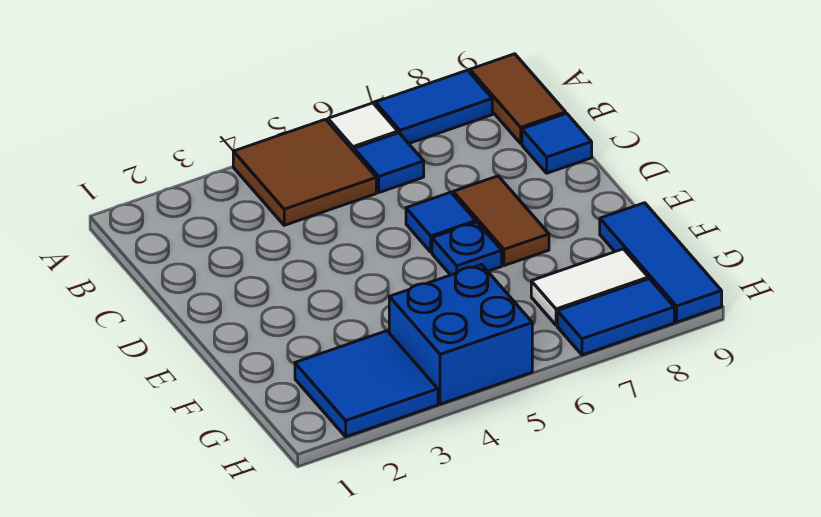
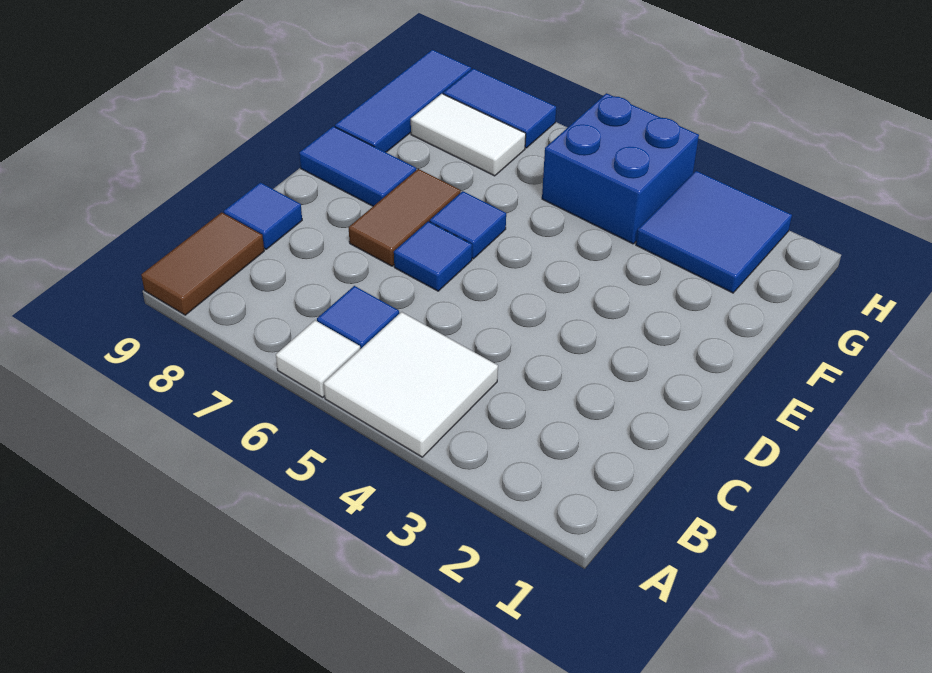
brown 2x2 tile [233,119,376,225] -> white 2x2 tile [324,312,498,457]
blue 1x2 tile [375,70,492,144] -> blue 1x2 tile moved to [299,126,416,206]
blue 1x1 plate [432,222,502,275] -> blue 1x1 tile [430,191,506,259]

